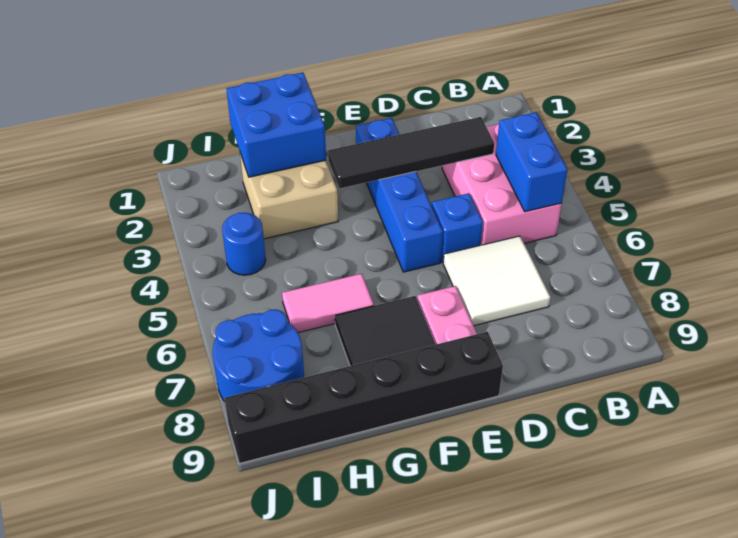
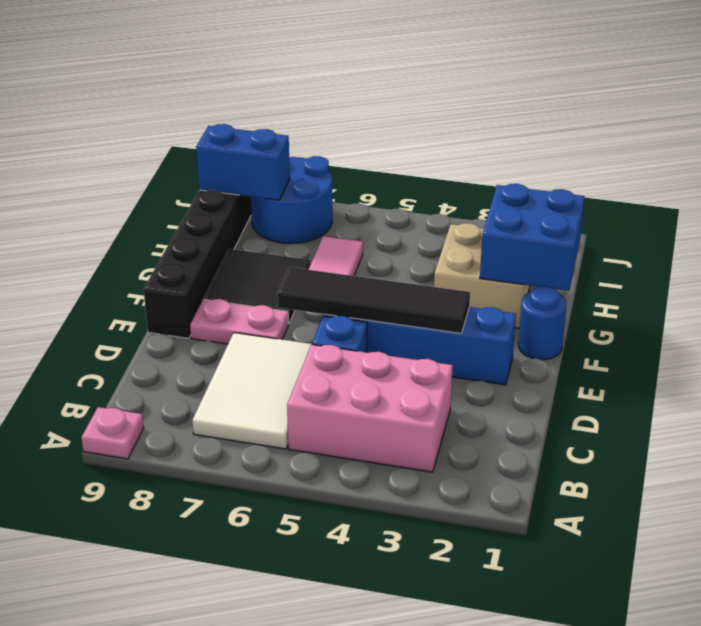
none -> pink 1x1 plate [81,407,144,459]
blue 1x2 brick [496,112,568,212] -> blue 1x2 brick moved to [196,124,290,200]
black 1x4 tile [328,117,494,189] -> black 1x4 tile turned to [277,267,470,333]
white 2x2 tile [443,236,550,326] -> white 2x3 tile [192,333,312,449]
blue 1x1 round brick [222,213,266,275] -> blue 1x1 round brick moved to [518,286,566,360]

